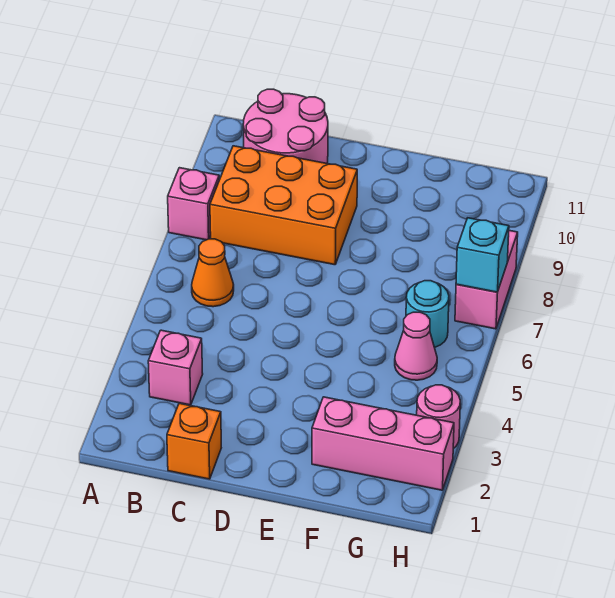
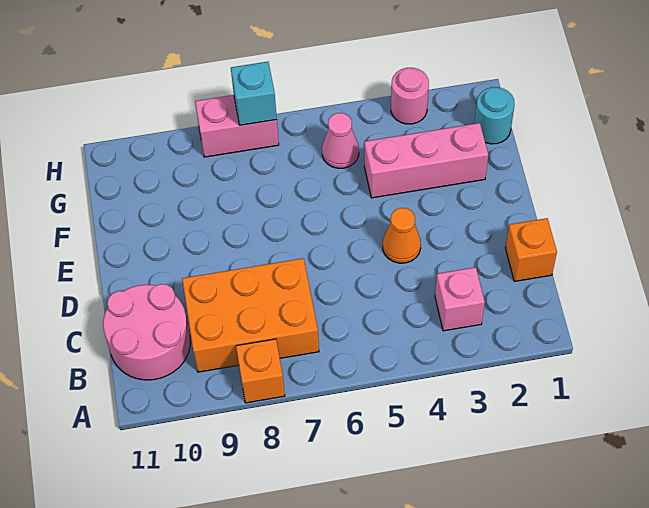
pink 1x1 brick [168,168,219,240] -> orange 1x1 brick [236,339,285,403]
orange 1x1 cone [192,239,234,307] -> orange 1x1 cone moved to [383,208,421,263]
orange 2x3 brick [210,146,357,265] -> orange 2x3 brick turned to [182,258,319,372]
pink 1x3 brick [312,397,454,490] -> pink 1x3 brick turned to [364,123,488,198]
cyan 1x1 round brick [406,281,449,347] -> cyan 1x1 round brick moved to [474,87,515,144]

